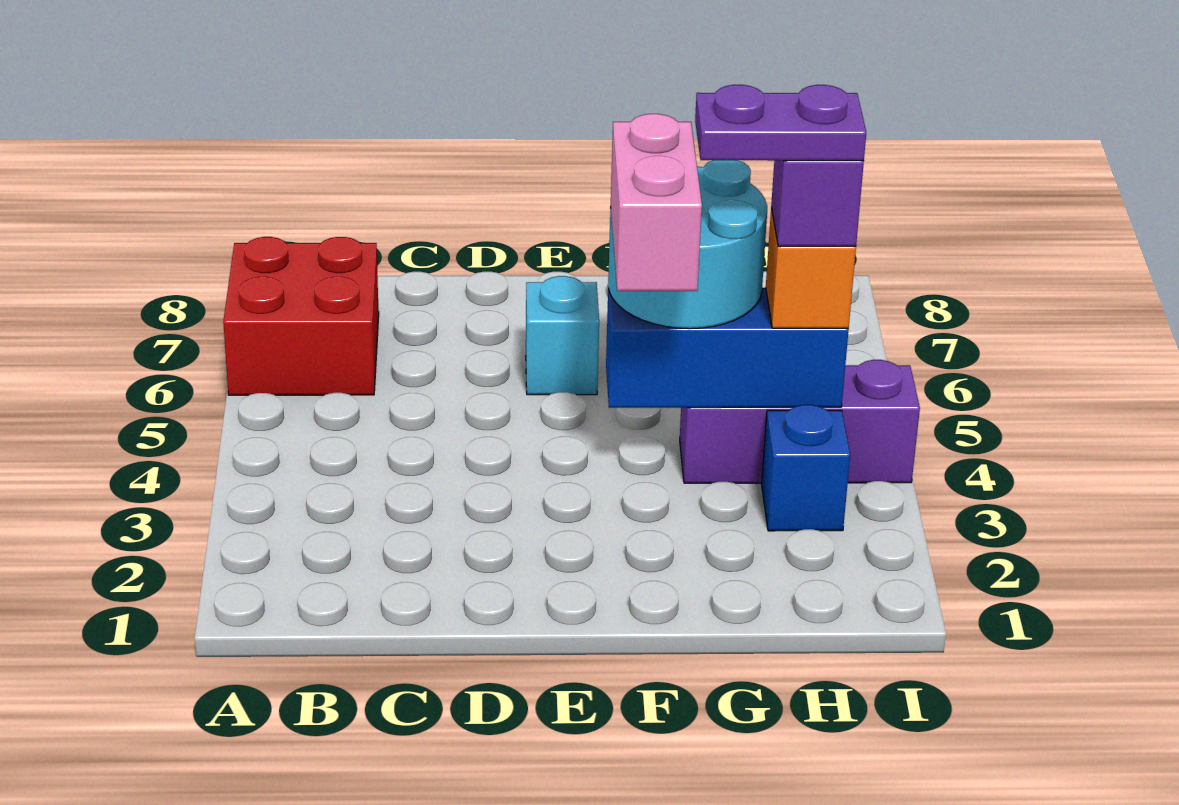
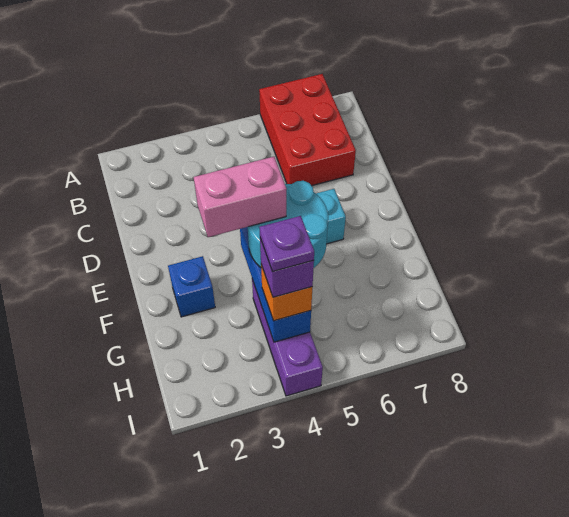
red 2x2 brick [223,237,379,395] -> red 2x3 brick [259,74,356,186]
purple 1x2 plate [695,85,866,161] -> purple 1x1 plate [259,216,314,272]
blue 1x1 brick [762,405,850,531] -> blue 1x1 brick moved to [168,256,215,317]

